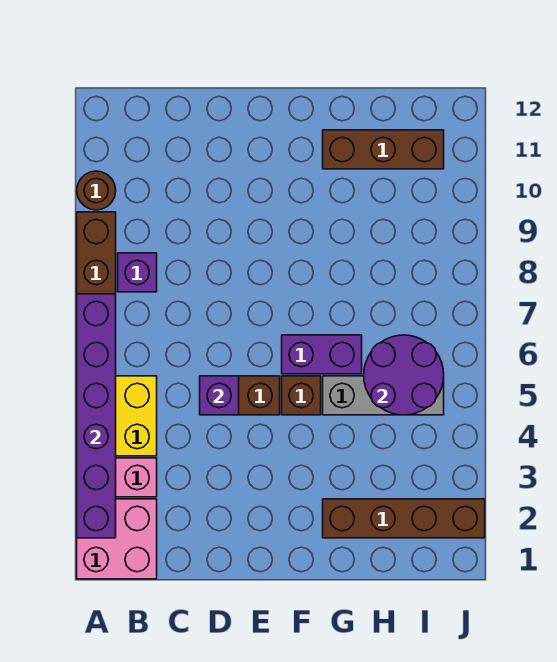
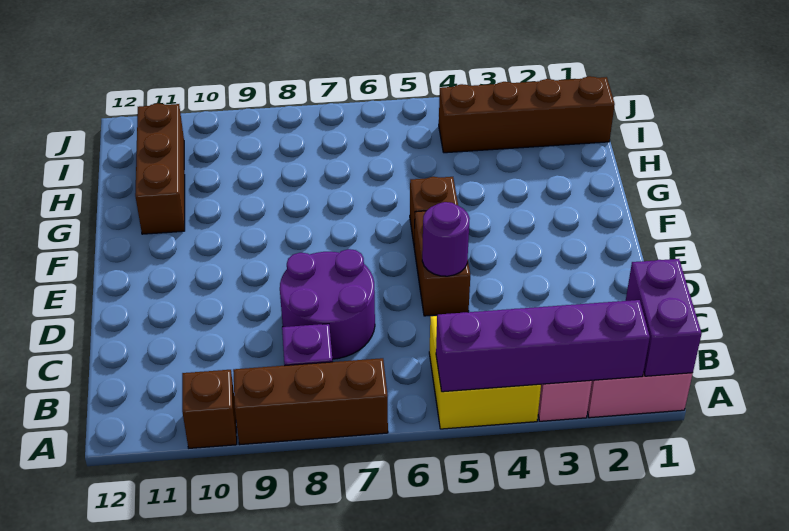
purple 1x6 brick [77,294,116,538] -> purple 1x4 brick [436,300,650,392]
brown 1x1 round brick [77,171,116,210] -> brown 1x1 brick [182,370,237,448]
purple 1x1 brick [200,376,239,415] -> purple 1x1 round brick [422,202,470,276]
purple 1x2 brick [282,335,362,374] -> purple 1x2 brick moved to [626,259,702,376]
brown 1x4 brick [323,499,485,538] -> brown 1x4 brick turned to [439,76,615,153]
grey 1x3 brick [323,376,444,415] -> none
purple 2x2 round brick [364,335,444,415] -> purple 2x2 round brick moved to [280,249,375,359]

